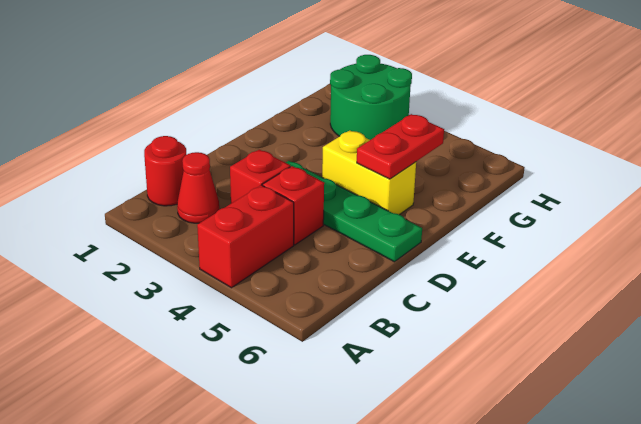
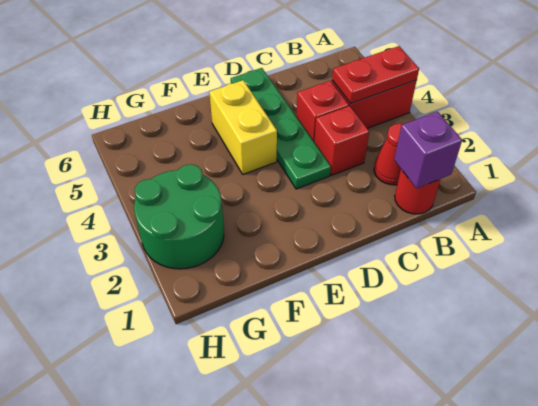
none -> purple 1x1 brick [394,112,462,188]
red 1x2 plate [357,114,444,179] -> red 1x2 plate moved to [332,46,419,103]

